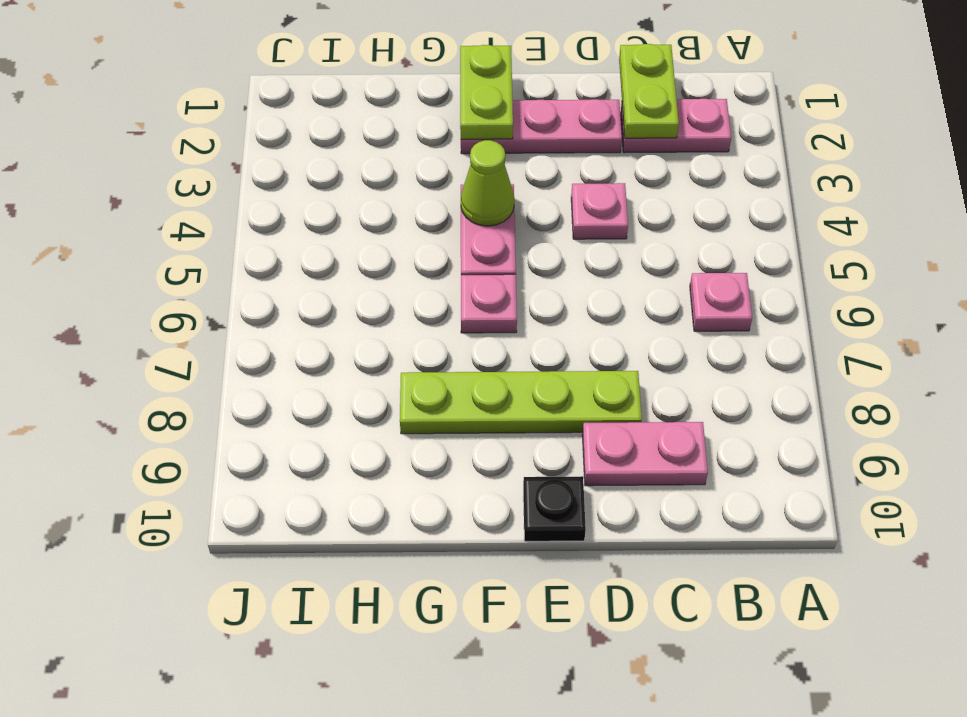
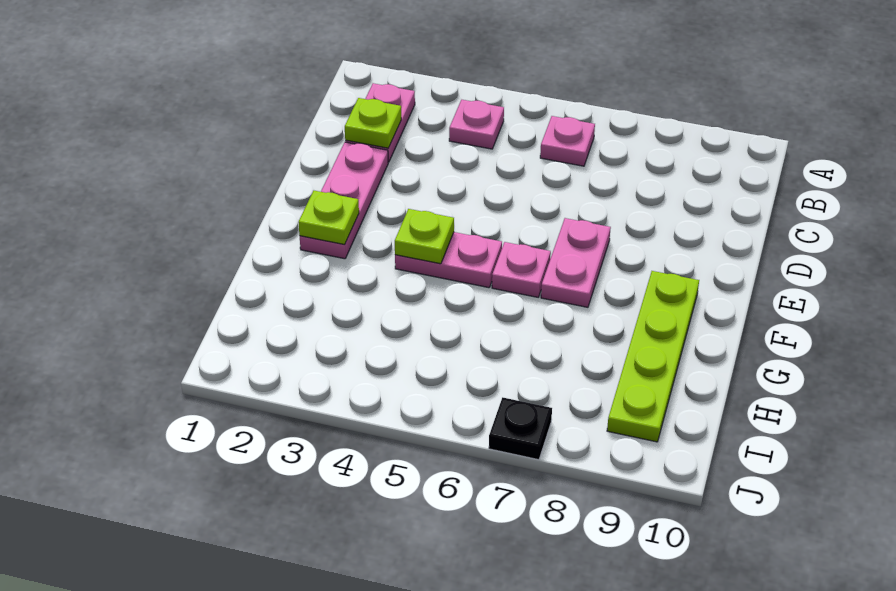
lime 1x2 plate [619,44,679,138] -> lime 1x1 plate [345,98,401,148]
pink 1x2 plate [582,422,708,486] -> pink 1x2 plate moved to [541,218,611,307]
pink 1x1 plate [571,183,628,239] -> pink 1x1 plate moved to [449,100,504,149]
lime 1x4 plate [400,371,642,434] -> lime 1x4 plate moved to [607,271,699,442]
black 1x1 plate [523,476,586,541] -> black 1x1 plate moved to [489,397,552,460]
lime 1x2 plate [460,45,513,139] -> lime 1x1 plate [298,190,359,245]
lime 1x1 cone [461,140,514,226] -> lime 1x1 plate [395,209,454,264]

